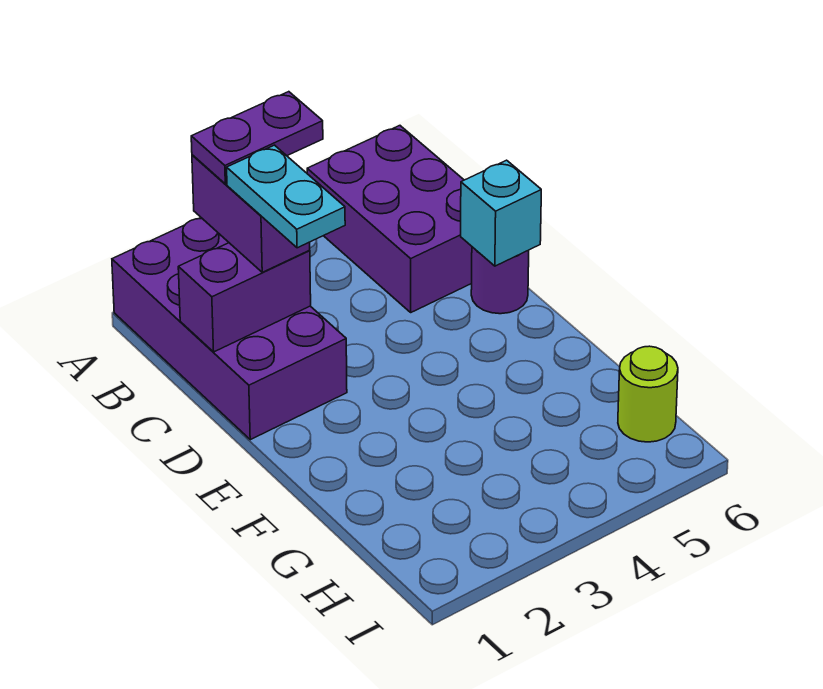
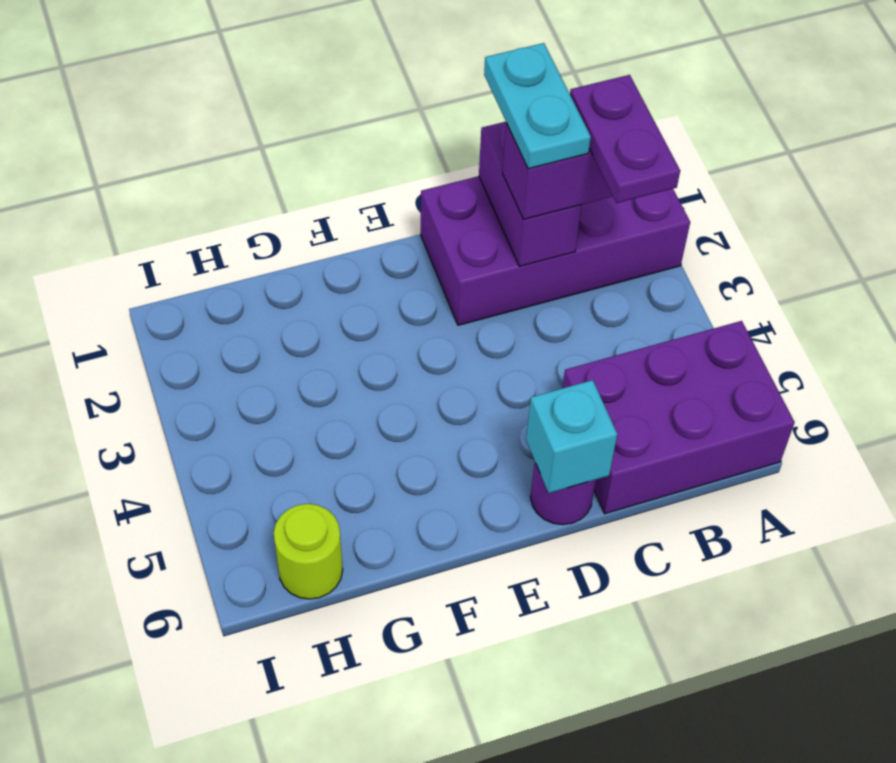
cyan 1x2 plate [227,145,345,248] -> cyan 1x2 plate turned to [484,43,591,169]

